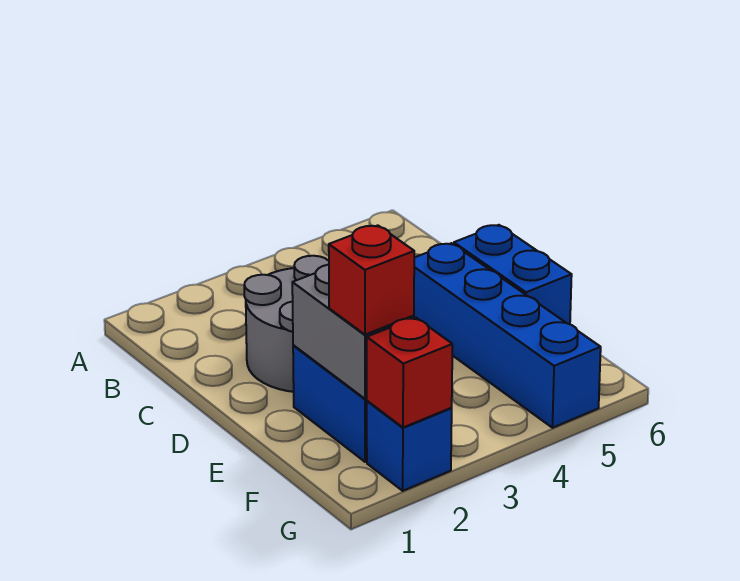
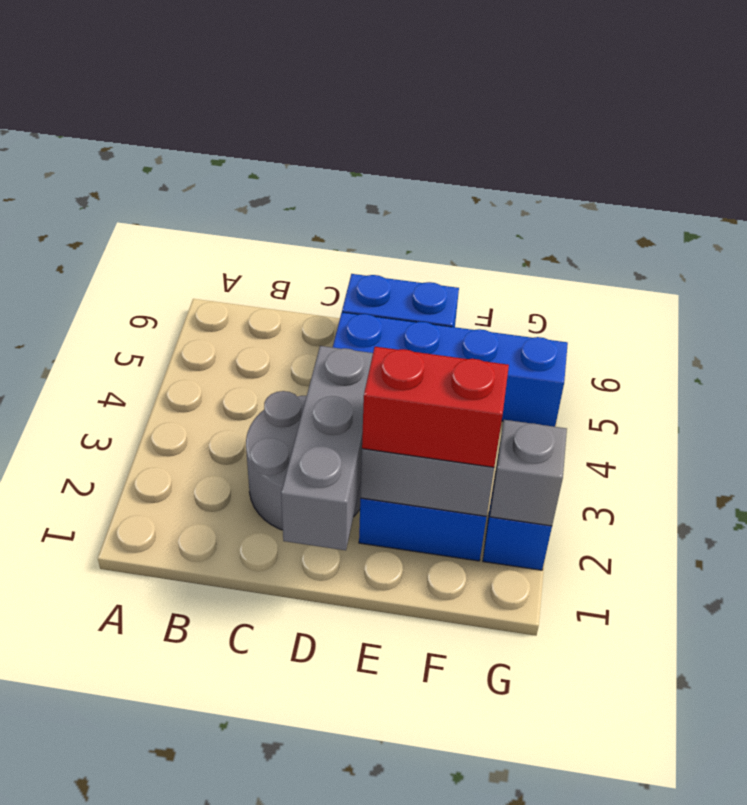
none -> grey 1x3 brick [281,346,373,550]
red 1x1 brick [329,225,414,335] -> red 1x2 brick [362,347,509,467]
red 1x1 brick [367,317,452,427] -> grey 1x1 brick [490,420,567,526]

